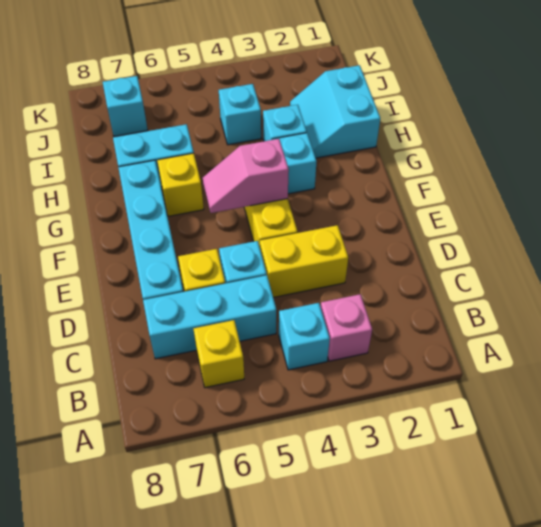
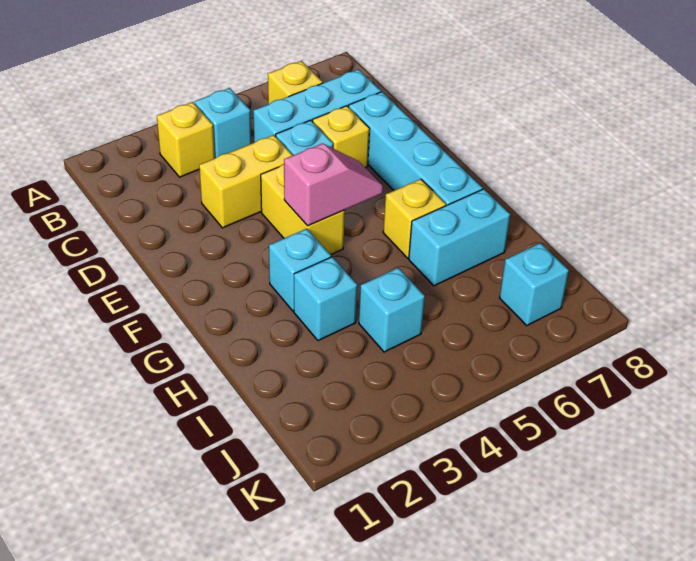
pink 1x1 brick [321,294,372,361] -> yellow 1x1 brick [157,102,215,177]
cyan 2x2 slope [290,65,380,158] -> none

